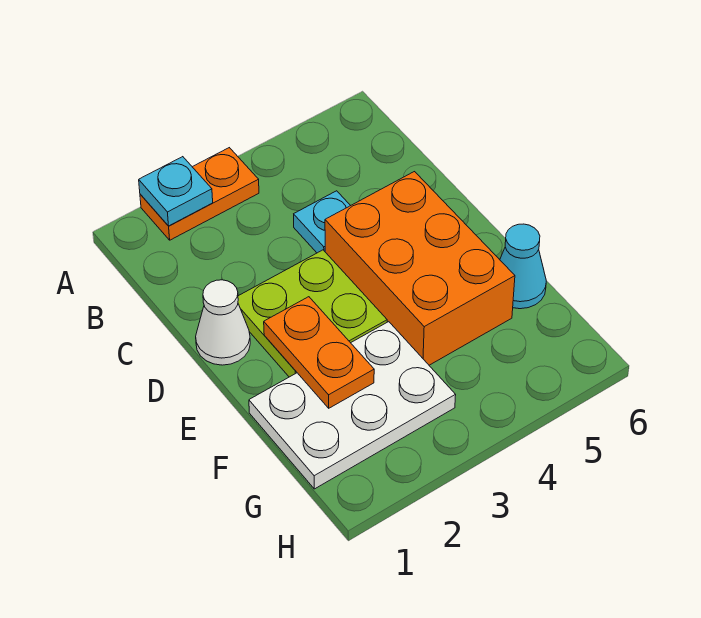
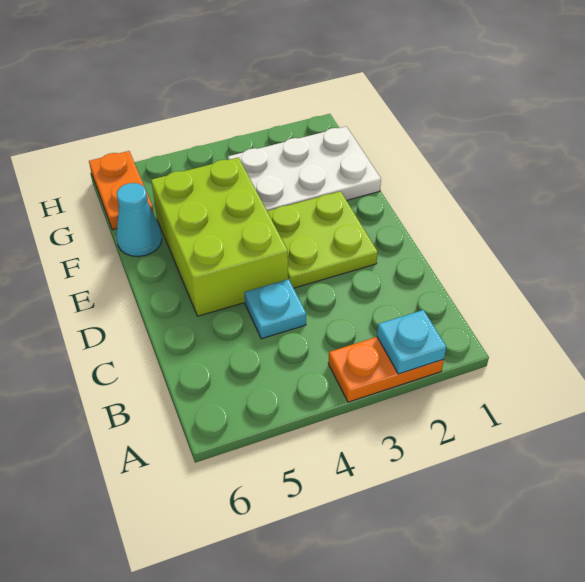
white 1x1 cone [196,280,250,365] -> none
orange 2x3 brick [325,172,515,365] -> lime 2x3 brick [151,157,288,316]
orange 1x2 plate [264,297,374,408] -> orange 1x2 plate moved to [89,151,154,230]

